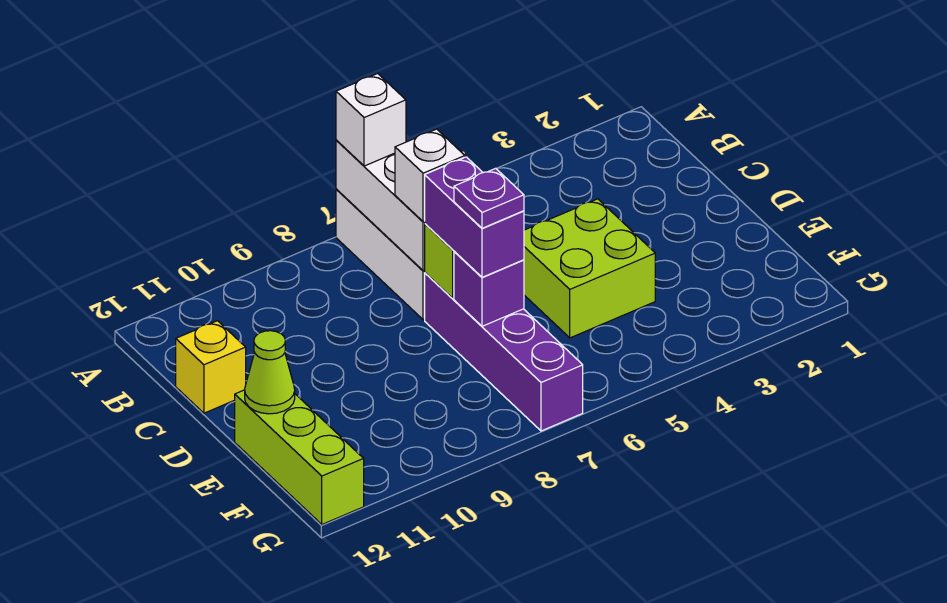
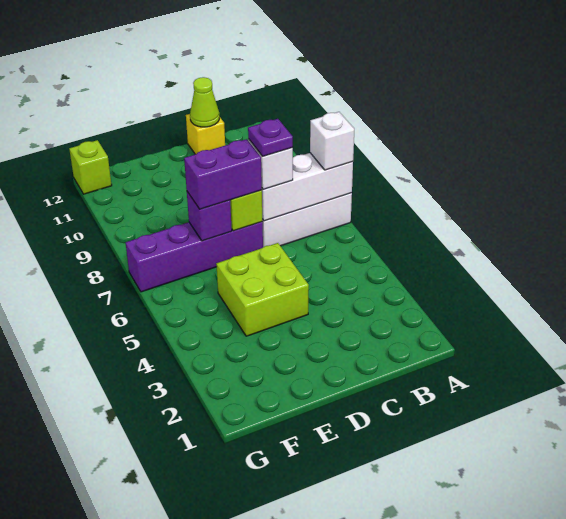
purple 1x1 plate [454,168,524,228] -> purple 1x1 plate moved to [248,119,293,156]
lime 1x3 brick [235,390,364,524] -> lime 1x1 brick [69,140,112,194]
lime 1x1 cone [245,331,295,414] -> lime 1x1 cone moved to [190,77,219,127]

